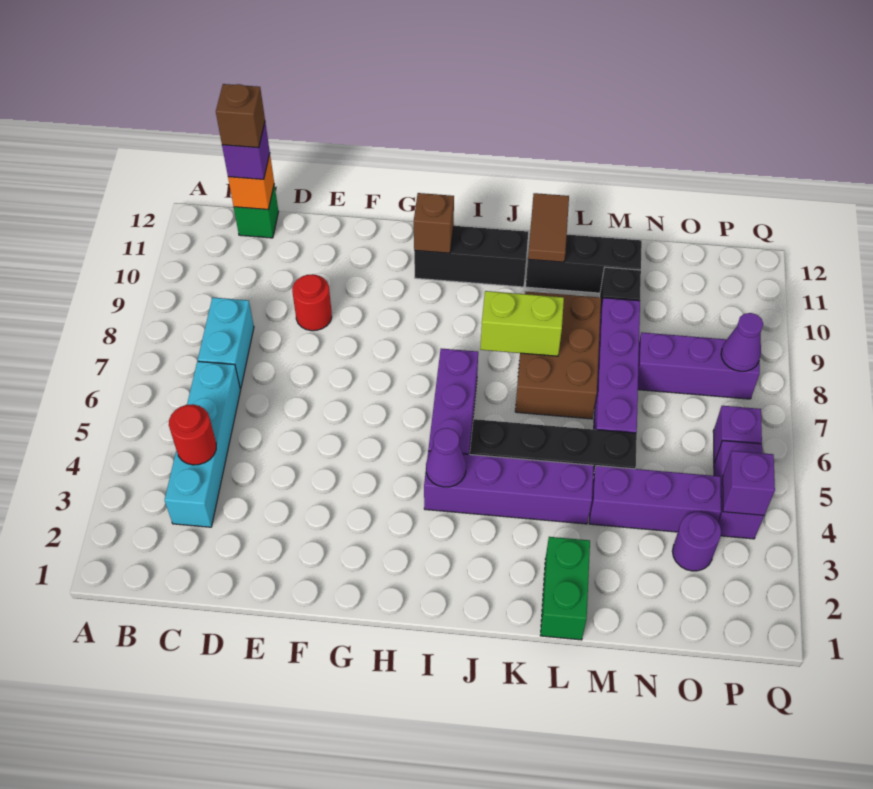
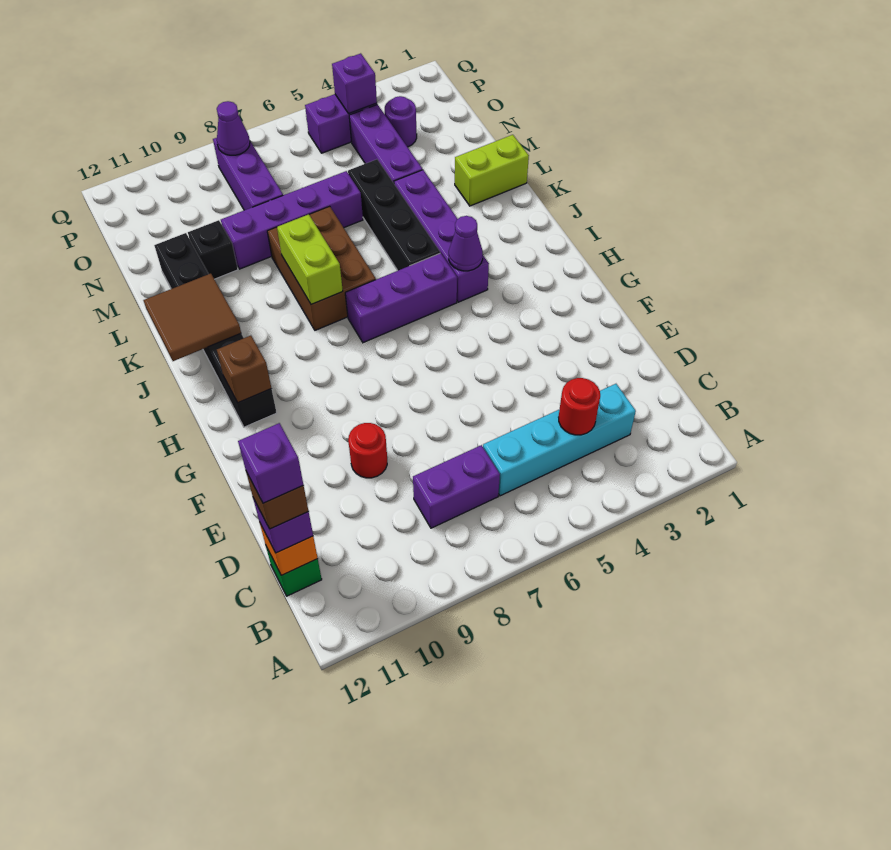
cyan 1x2 brick [198,298,254,389] -> purple 1x2 brick [413,445,500,528]
brown 2x3 brick [515,292,601,419] -> brown 2x3 brick turned to [267,206,376,330]
brown 1x2 tile [528,193,569,262] -> brown 2x2 tile [143,274,241,361]
green 1x2 brick [540,537,590,640] -> lime 1x2 brick [455,135,529,206]
purple 1x1 brick [713,406,762,463] -> purple 1x1 brick moved to [238,423,303,503]

